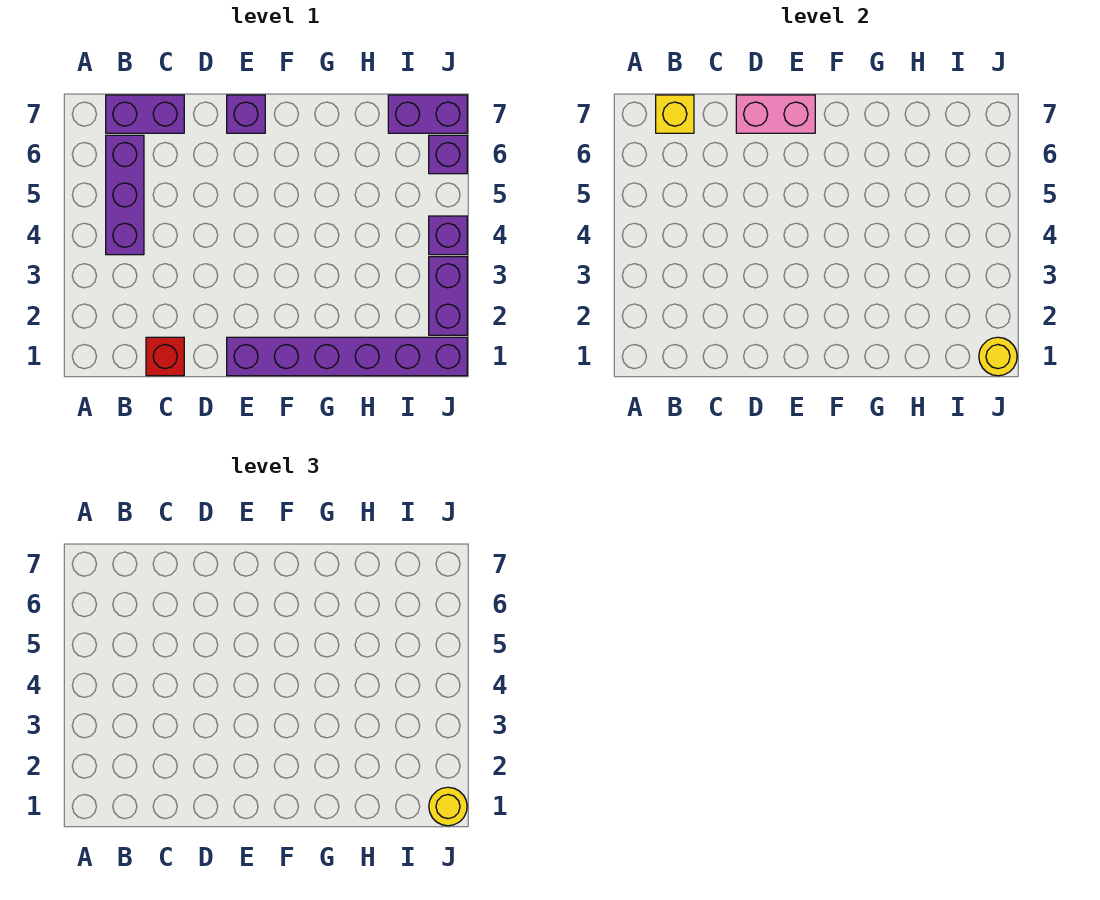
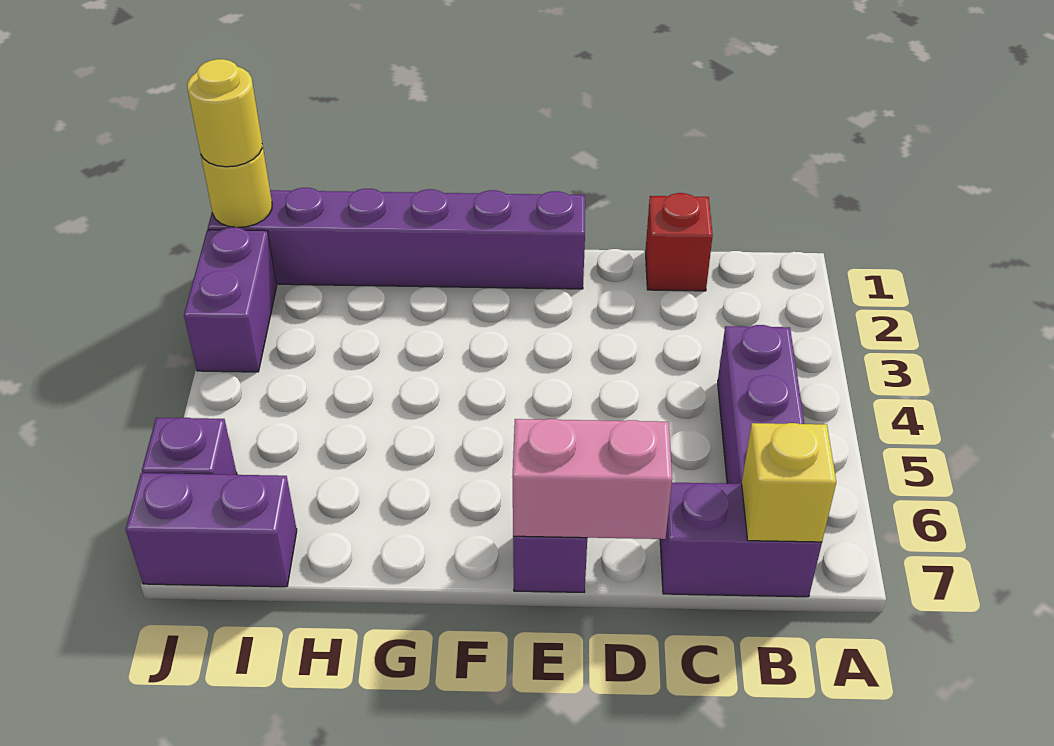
purple 1x1 brick [429,216,467,255] -> none

